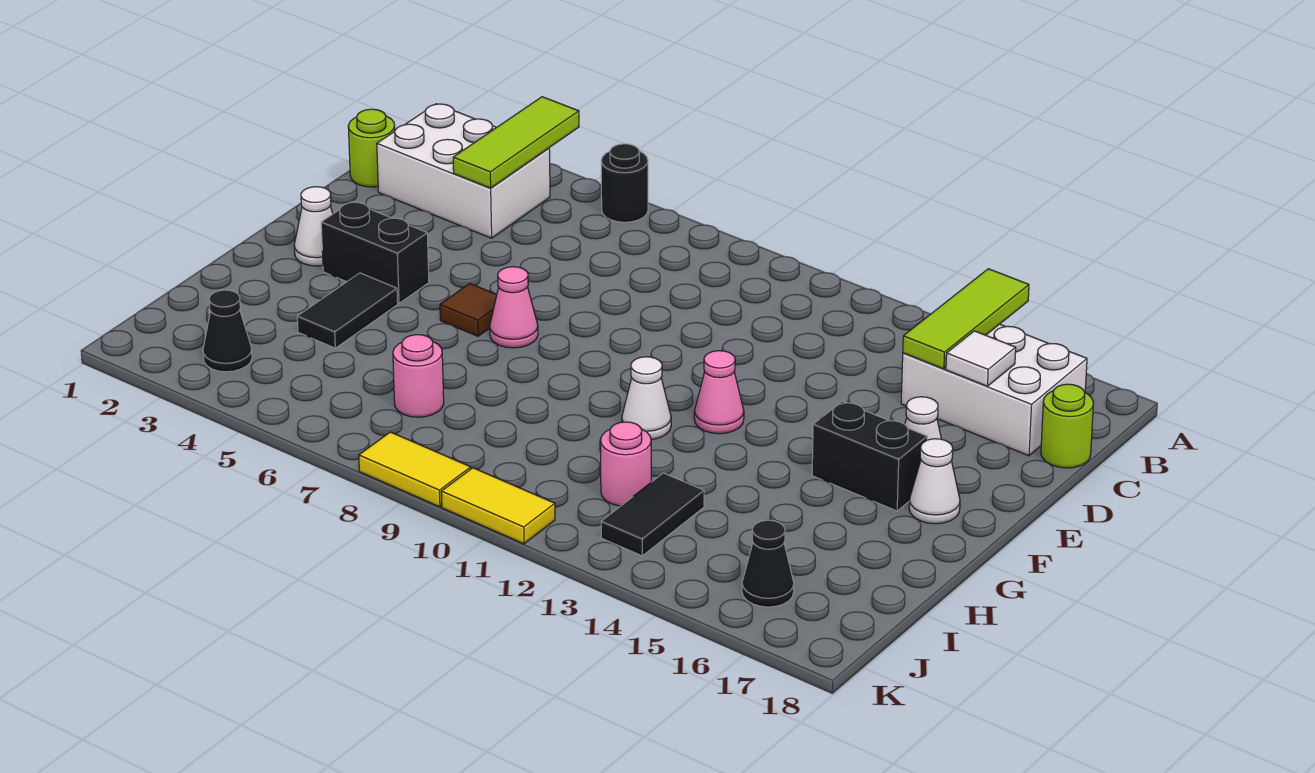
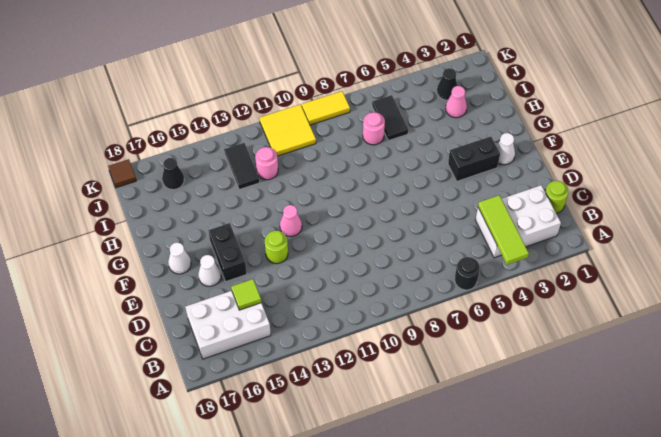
lime 1x3 tile [903,269,1029,369] -> lime 1x1 tile [231,279,261,310]
white 1x1 tile [946,331,1016,386] -> none
lime 1x1 round brick [1041,384,1094,468] -> lime 1x1 round brick moved to [265,231,288,264]
brown 1x1 tile [440,283,497,336] -> brown 1x1 tile moved to [108,159,136,188]
pink 1x1 cone [490,267,538,348] -> pink 1x1 cone moved to [446,86,467,118]
black 1x2 brick [812,402,927,511] -> black 1x2 brick turned to [208,223,247,282]
black 1x2 tile [297,273,398,348] -> black 1x2 tile moved to [372,95,408,141]
white 1x1 cone [622,357,671,439] -> none
yellow 1x2 tile [441,468,555,544] -> yellow 2x2 tile [259,105,316,156]

